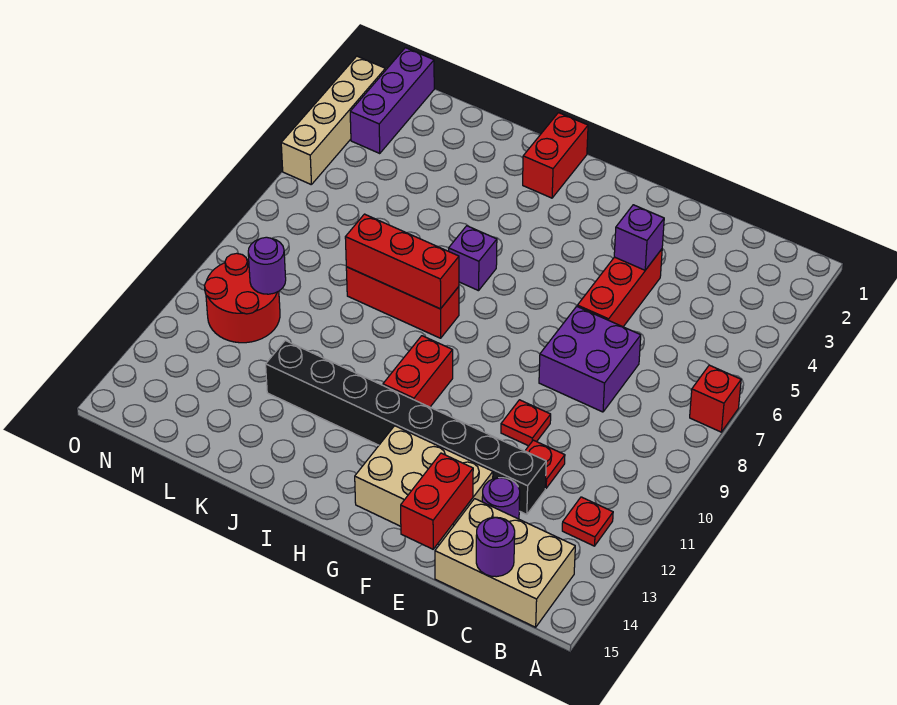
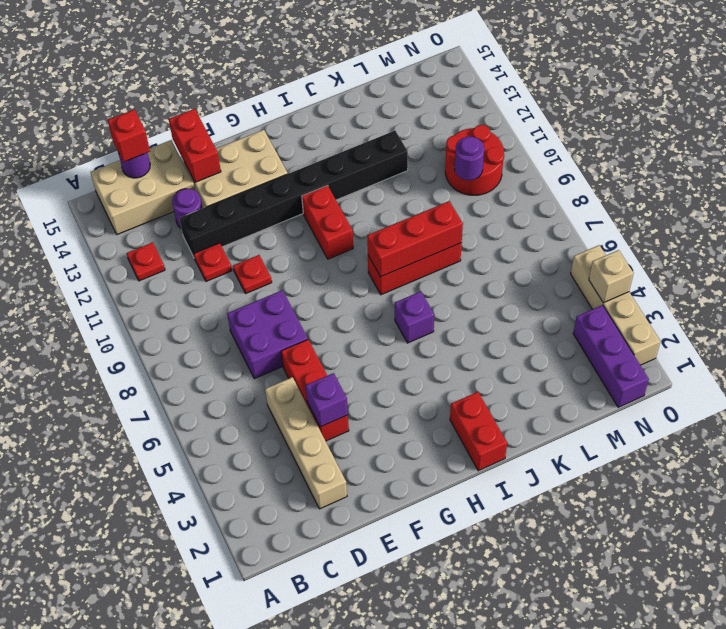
red 1x1 brick [690,365,741,432] -> red 1x1 brick moved to [108,110,150,162]
none -> tan 1x4 brick [265,377,347,509]
none -> tan 1x1 brick [589,250,634,303]

